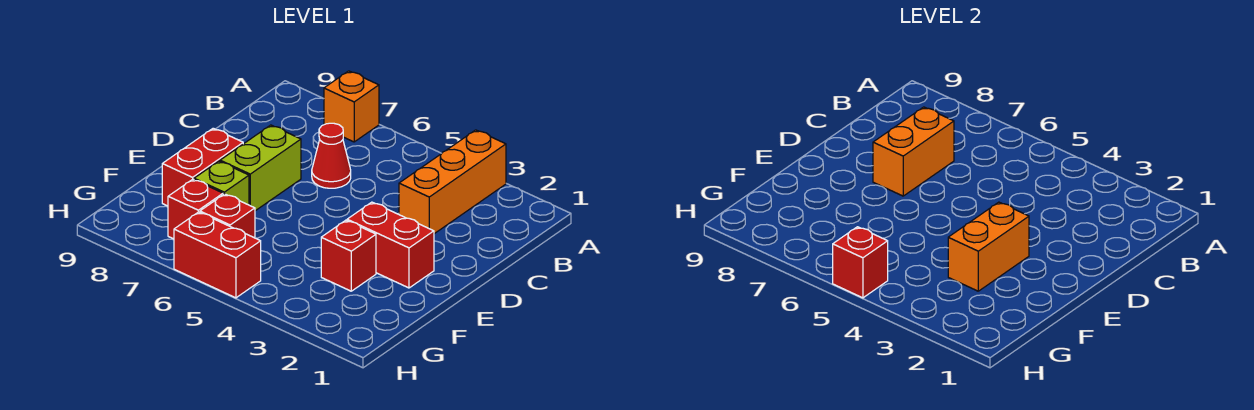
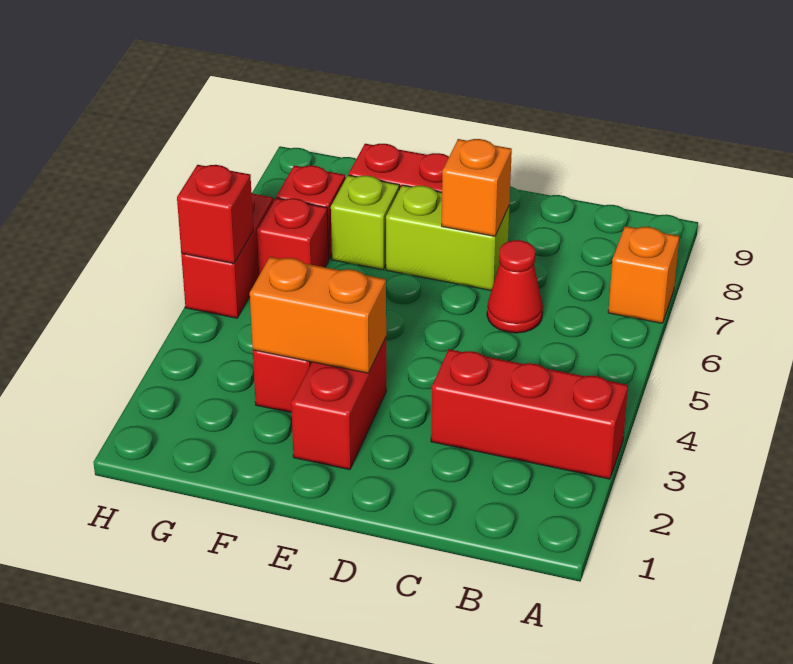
orange 1x3 brick [399,130,506,234] -> red 1x3 brick [431,349,628,479]
orange 1x2 brick [873,107,954,196] -> orange 1x1 brick [442,139,512,236]

